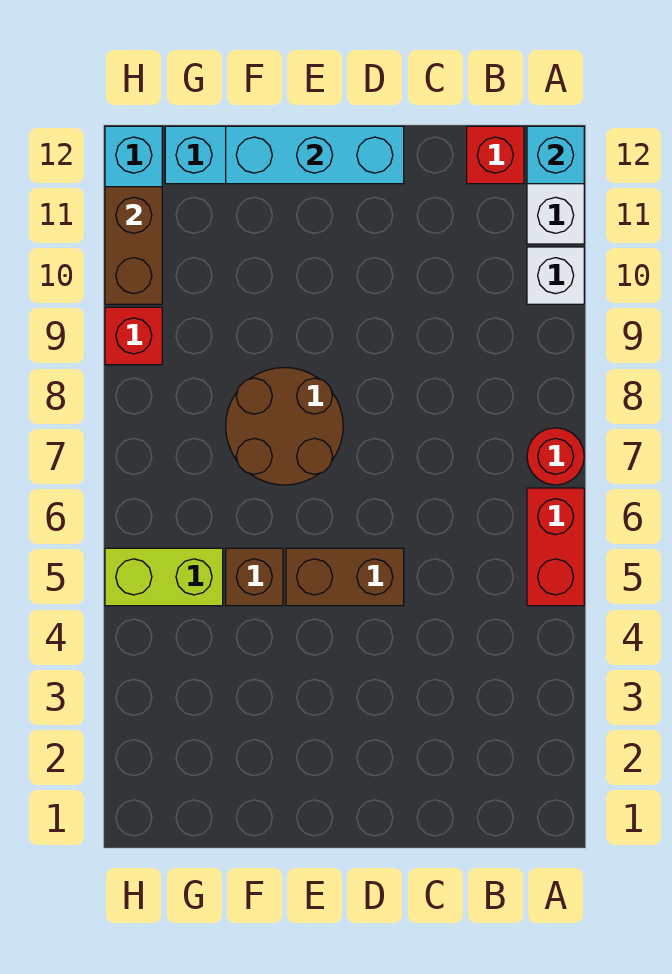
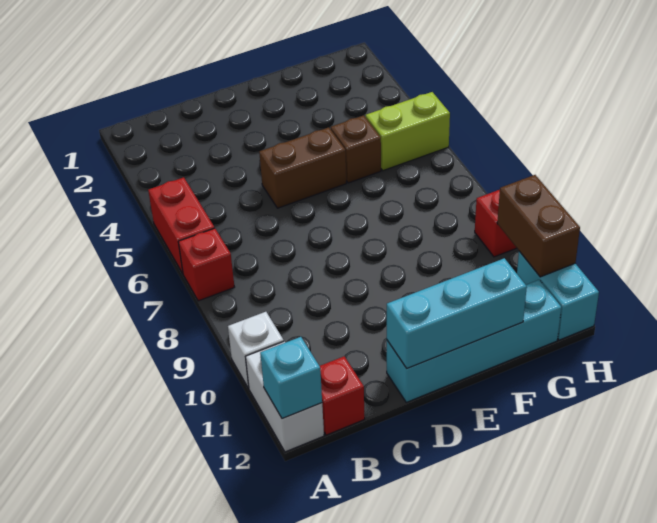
red 1x1 round brick [527,428,584,485] -> red 1x1 brick [178,228,234,301]
brown 2x2 round brick [226,367,343,485] -> none

